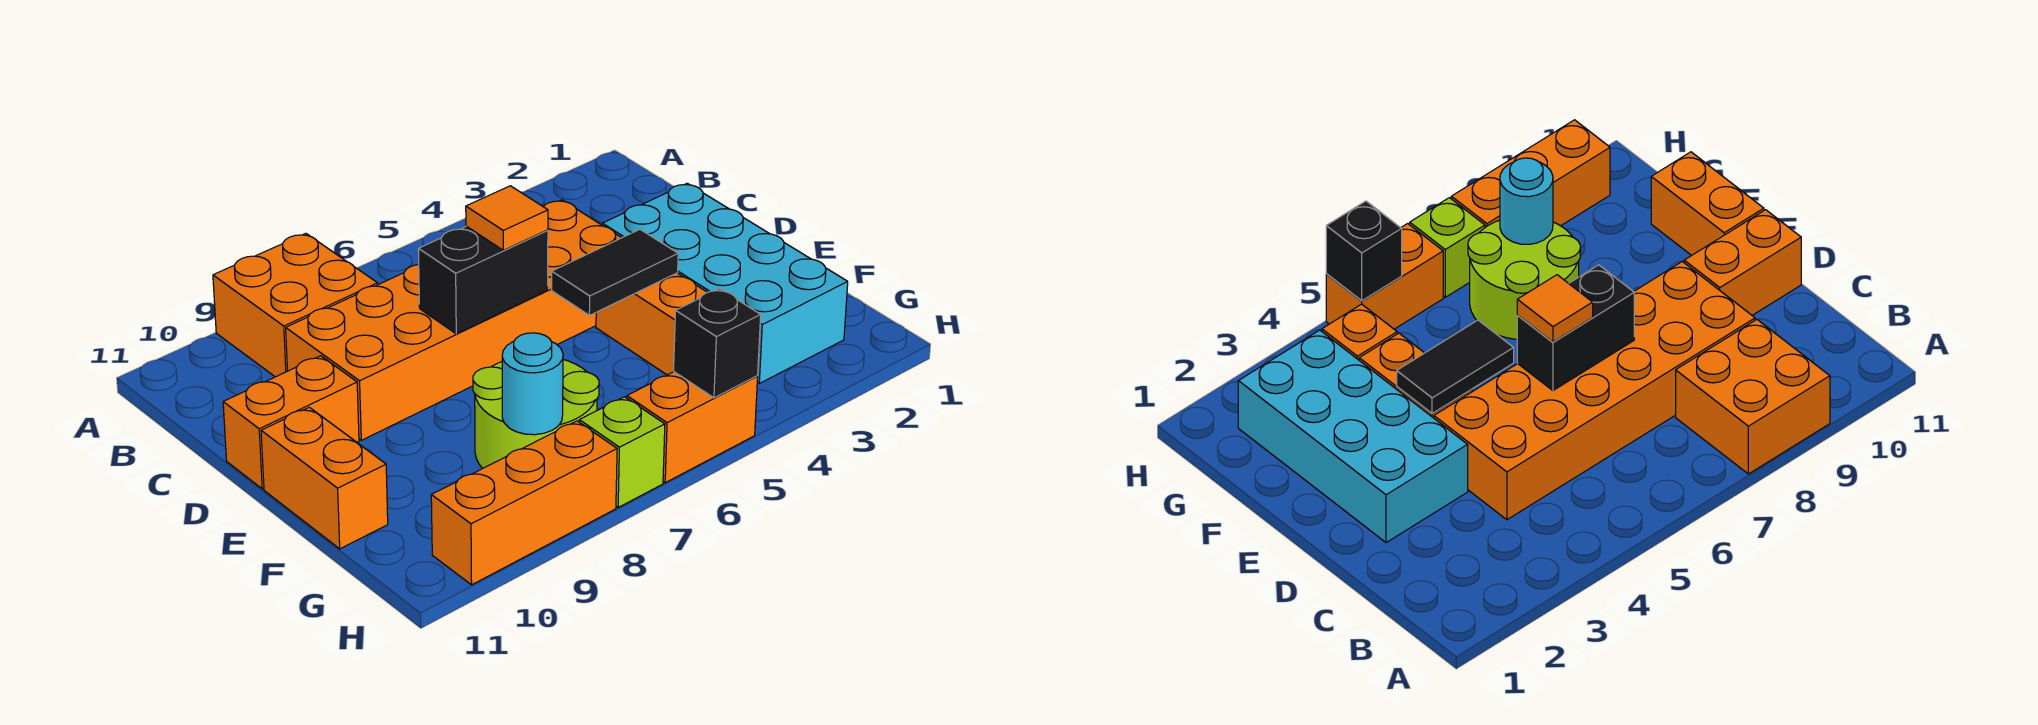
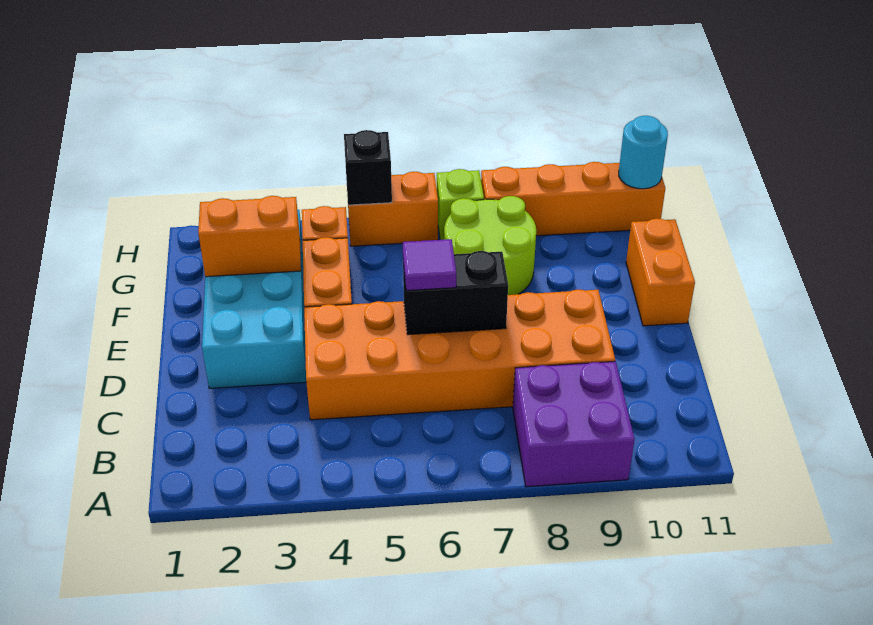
orange 2x2 brick [213,234,378,377] -> purple 2x2 brick [513,361,634,487]
orange 1x1 tile [466,186,548,250] -> purple 1x1 tile [403,239,456,291]
orange 1x2 brick [223,356,359,489] -> orange 1x2 brick moved to [198,196,301,277]
black 1x2 tile [552,229,678,315] -> none
cyan 1x1 round brick [502,333,563,435] -> cyan 1x1 round brick moved to [619,116,668,189]
orange 1x3 brick [431,421,617,585] -> orange 1x4 brick [481,162,665,236]

